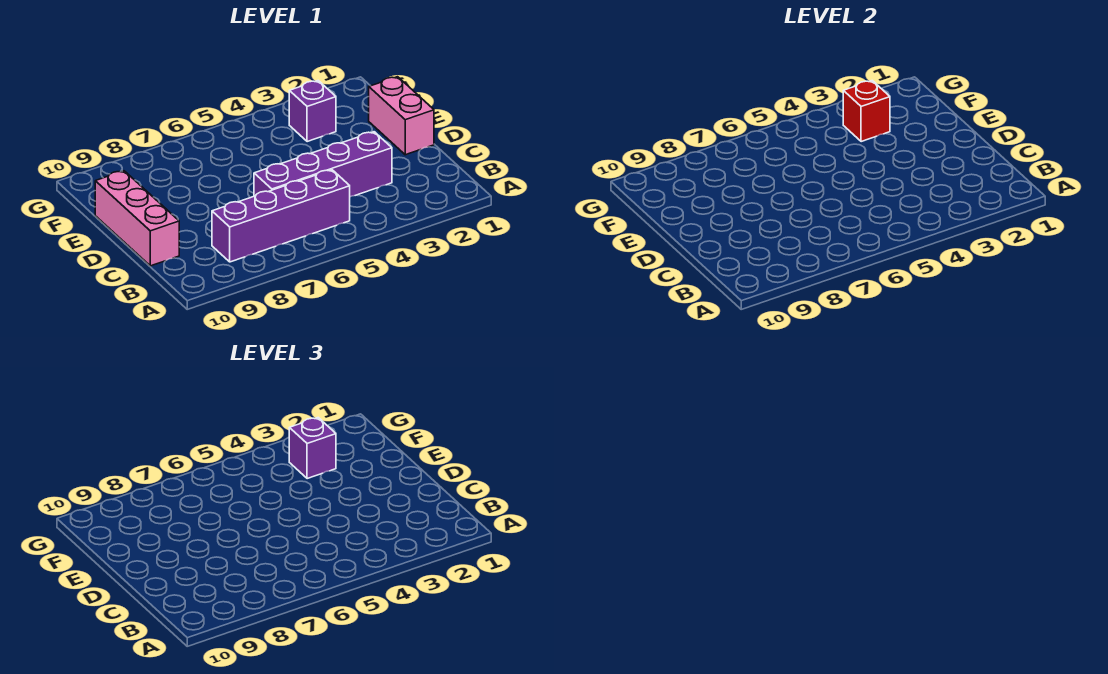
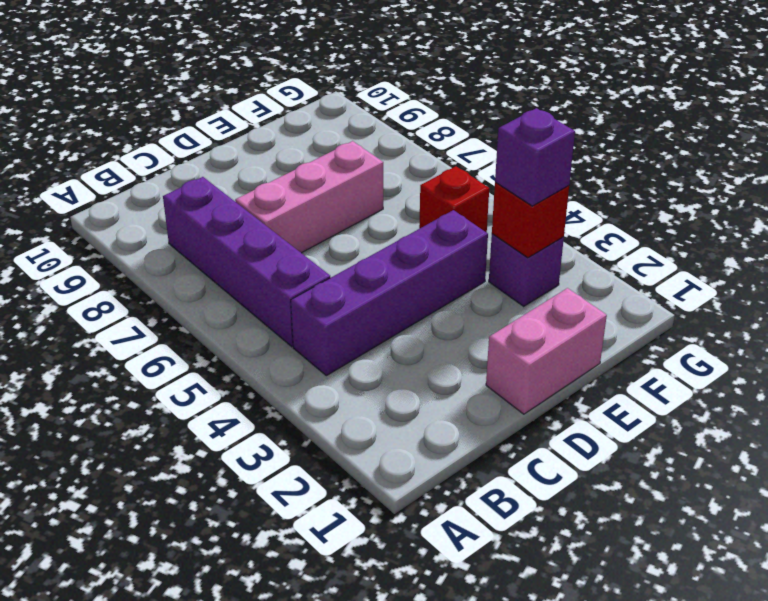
purple 1x4 brick [254,132,392,197] -> purple 1x4 brick turned to [291,210,488,376]
pink 1x3 brick [95,171,179,266] -> pink 1x3 brick moved to [235,141,383,253]
none -> red 1x1 brick [419,166,489,232]

